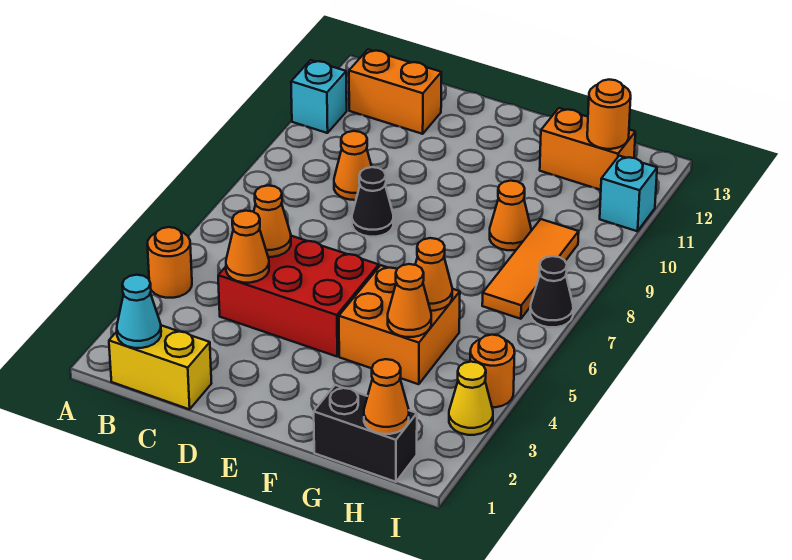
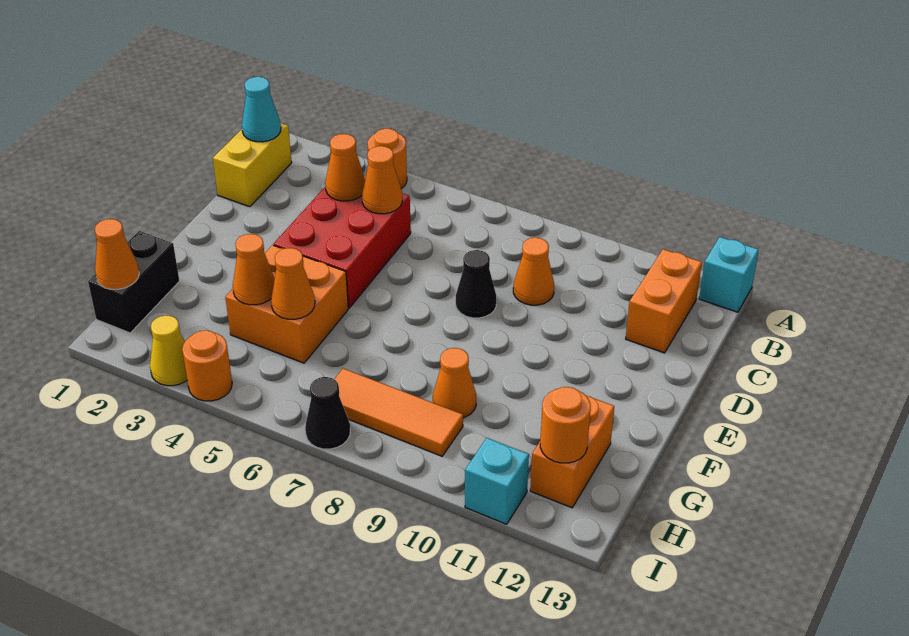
cyan 1x1 brick [291,60,347,133] -> cyan 1x1 brick moved to [699,237,759,312]

